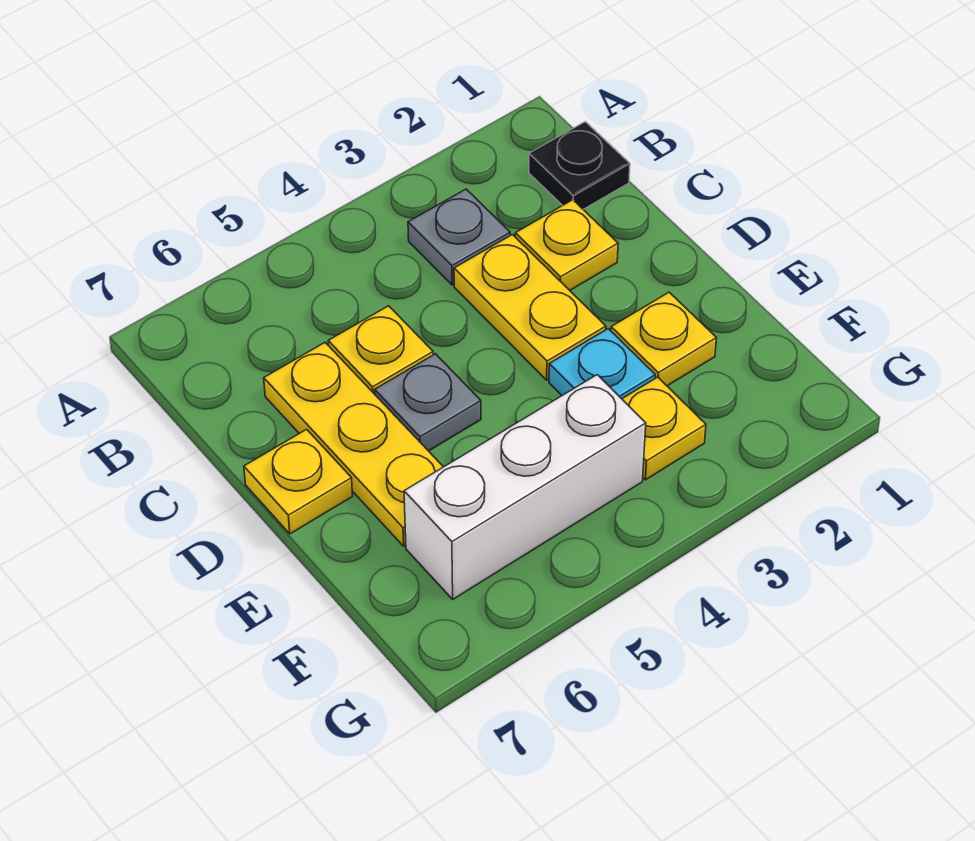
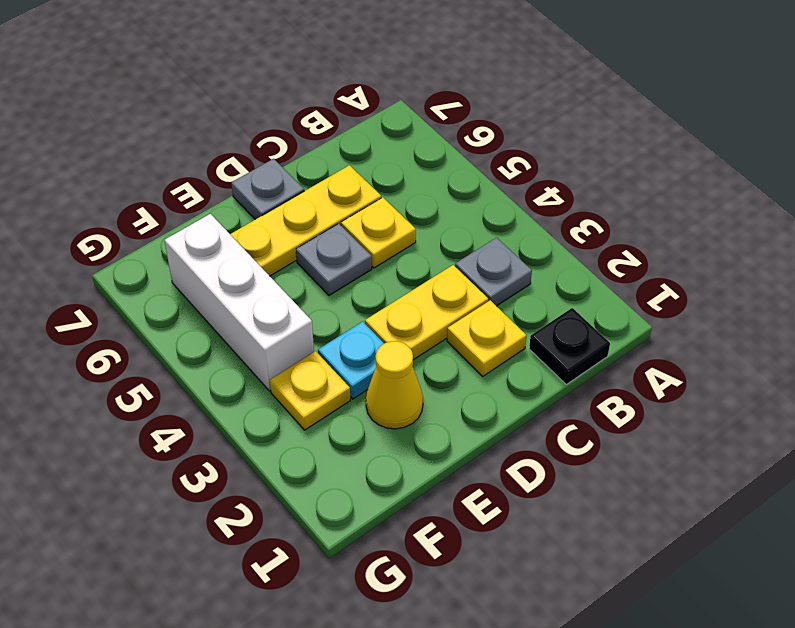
yellow 1x1 plate [244,429,353,534] -> grey 1x1 plate [231,159,304,219]
yellow 1x1 plate [611,292,716,386] -> yellow 1x1 cone [366,341,423,429]

